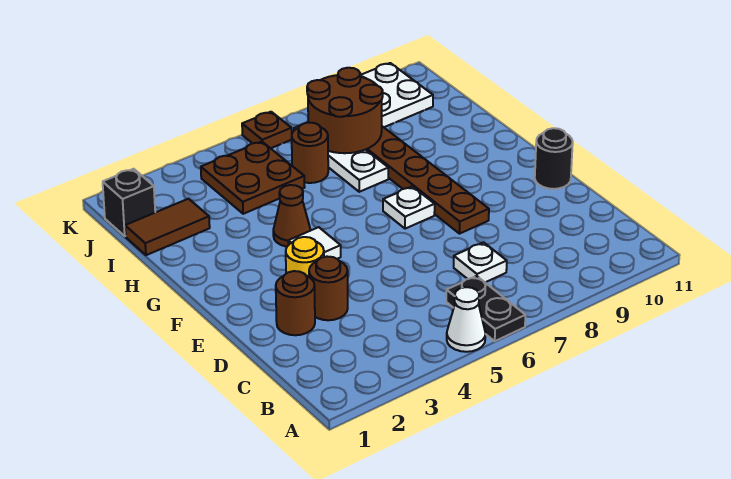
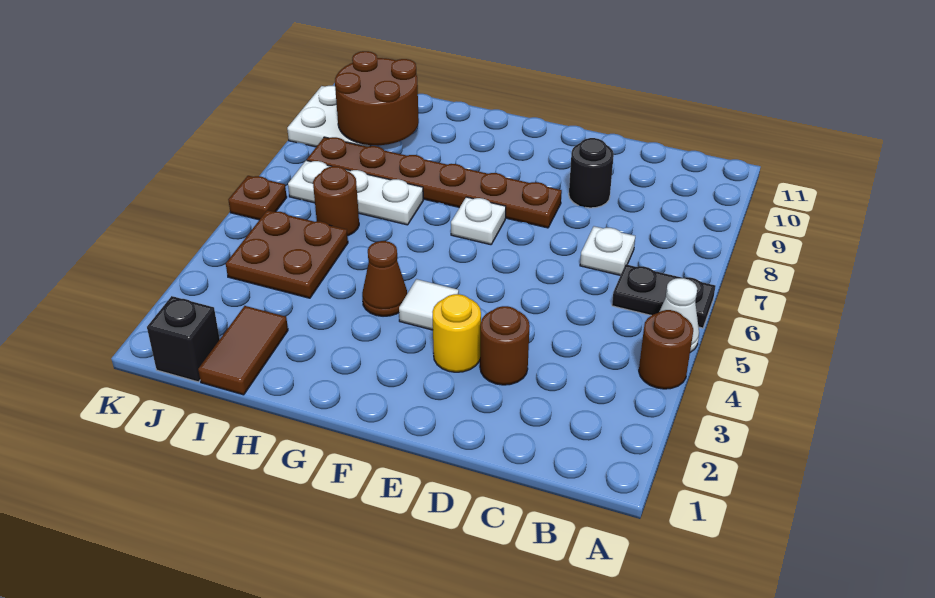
brown 1x1 round brick [276,271,315,335] -> brown 1x1 round brick moved to [639,310,693,389]
black 1x1 round brick [535,128,573,189] -> black 1x1 round brick moved to [569,138,614,208]
brown 2x2 round brick [307,68,383,153] -> brown 2x2 round brick moved to [335,51,419,146]

